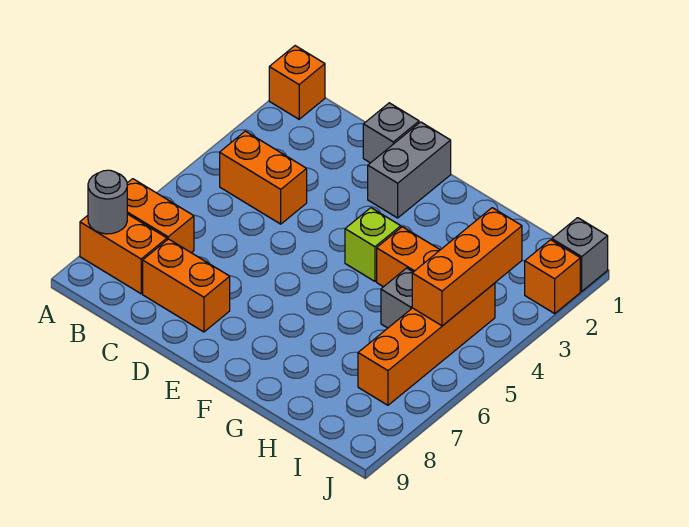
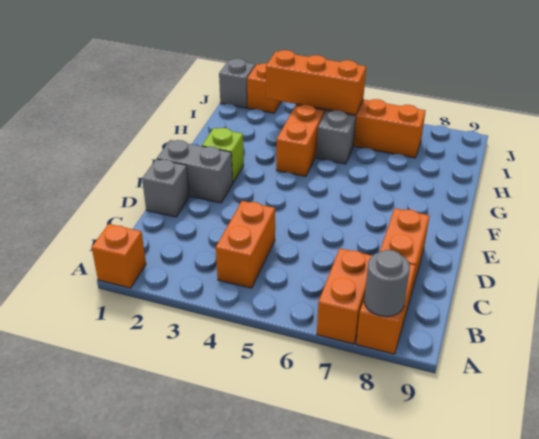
lime 1x1 brick [345,208,401,281] -> lime 1x1 brick moved to [202,128,244,183]

